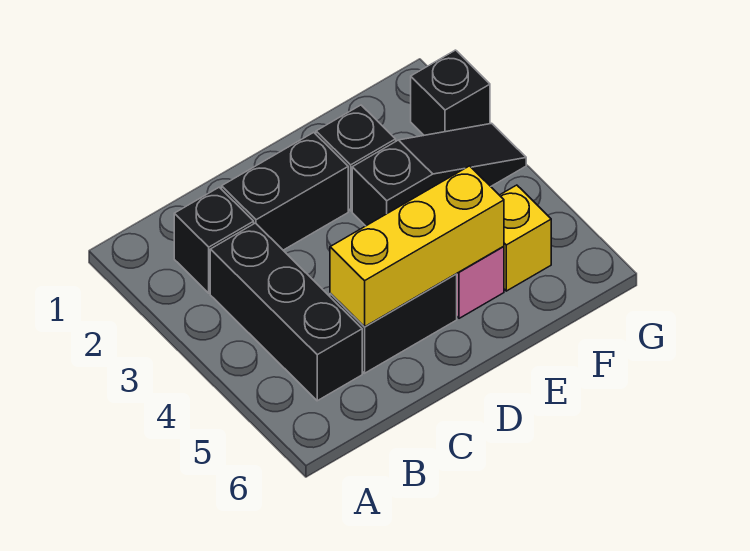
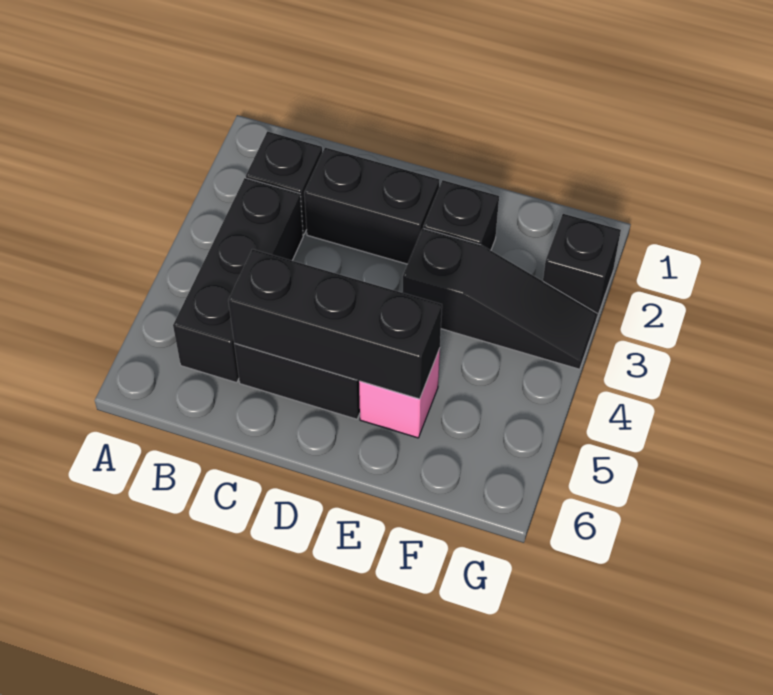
yellow 1x3 brick [330,166,504,327] -> black 1x3 brick [228,249,442,399]
yellow 1x1 brick [500,185,551,291] -> none

